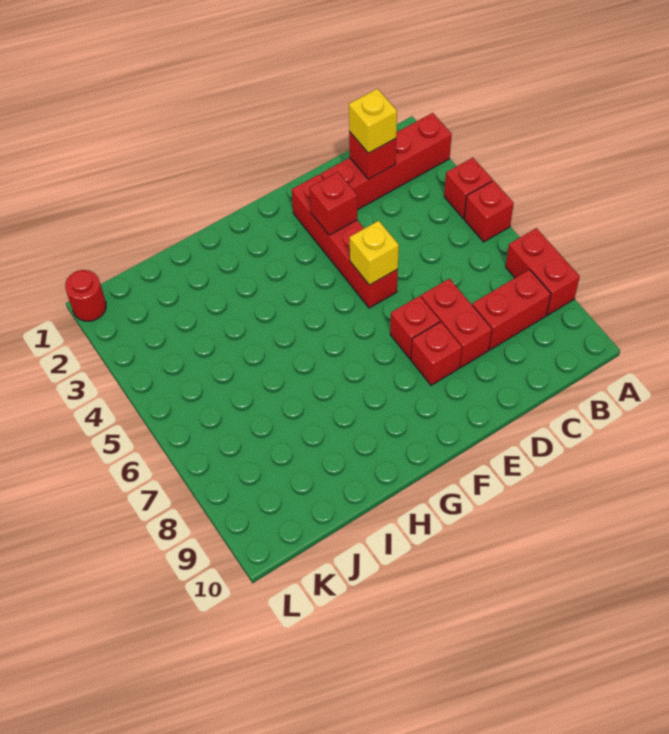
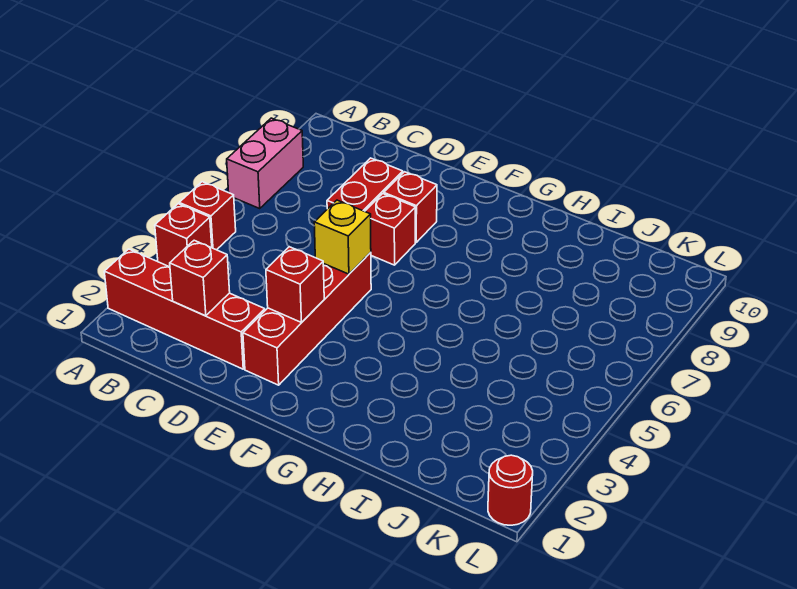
red 1x2 brick [506,228,580,315] -> pink 1x2 brick [227,118,303,208]
red 1x2 brick [472,270,551,350] -> none
yellow 1x1 brick [349,89,397,153] -> none

